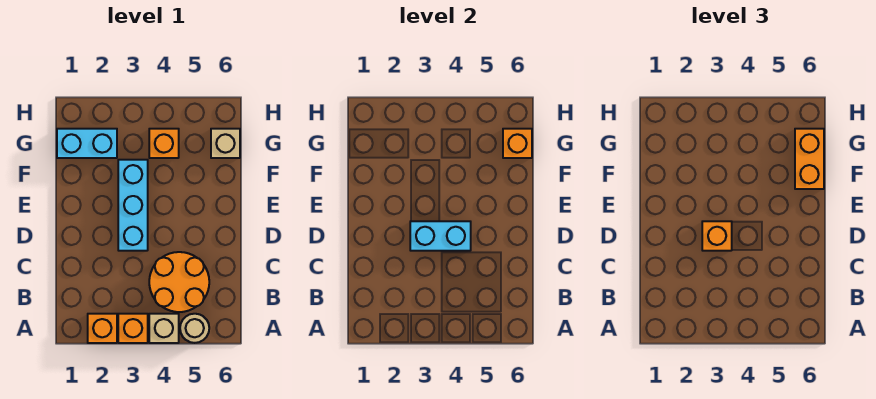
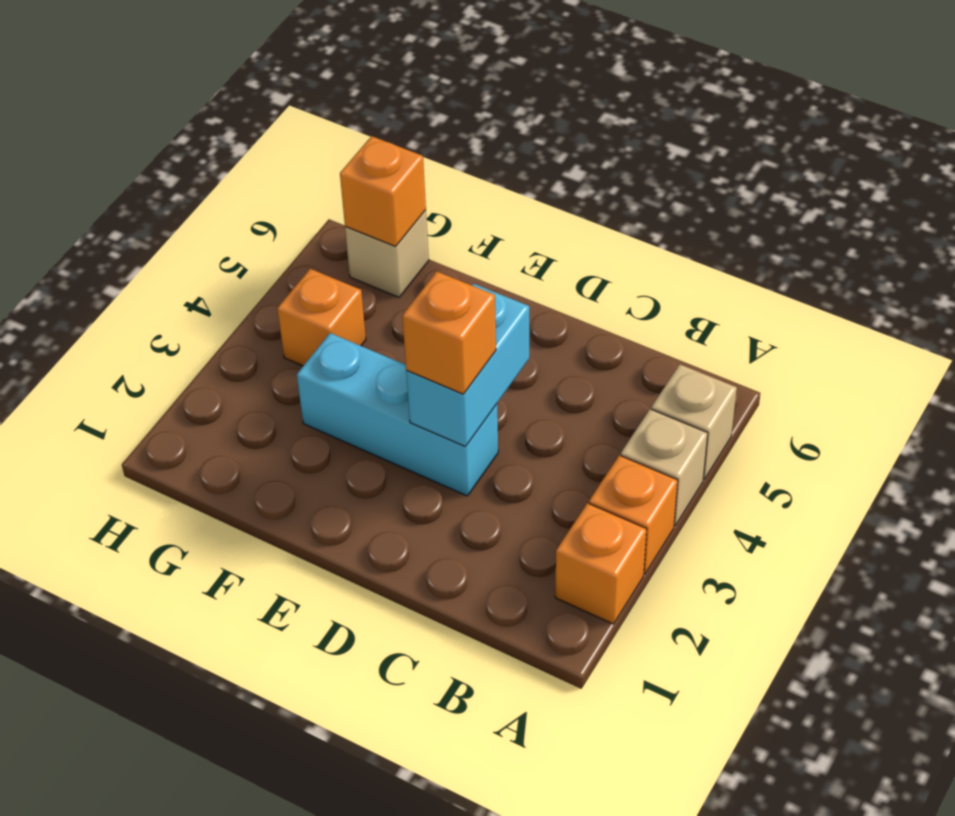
tan 1x1 round brick [180,314,209,343] -> tan 1x1 brick [651,365,737,479]
orange 2x2 round brick [149,252,209,312] -> none
orange 1x2 brick [795,129,824,189] -> none
cyan 1x2 brick [57,129,117,158] -> none

